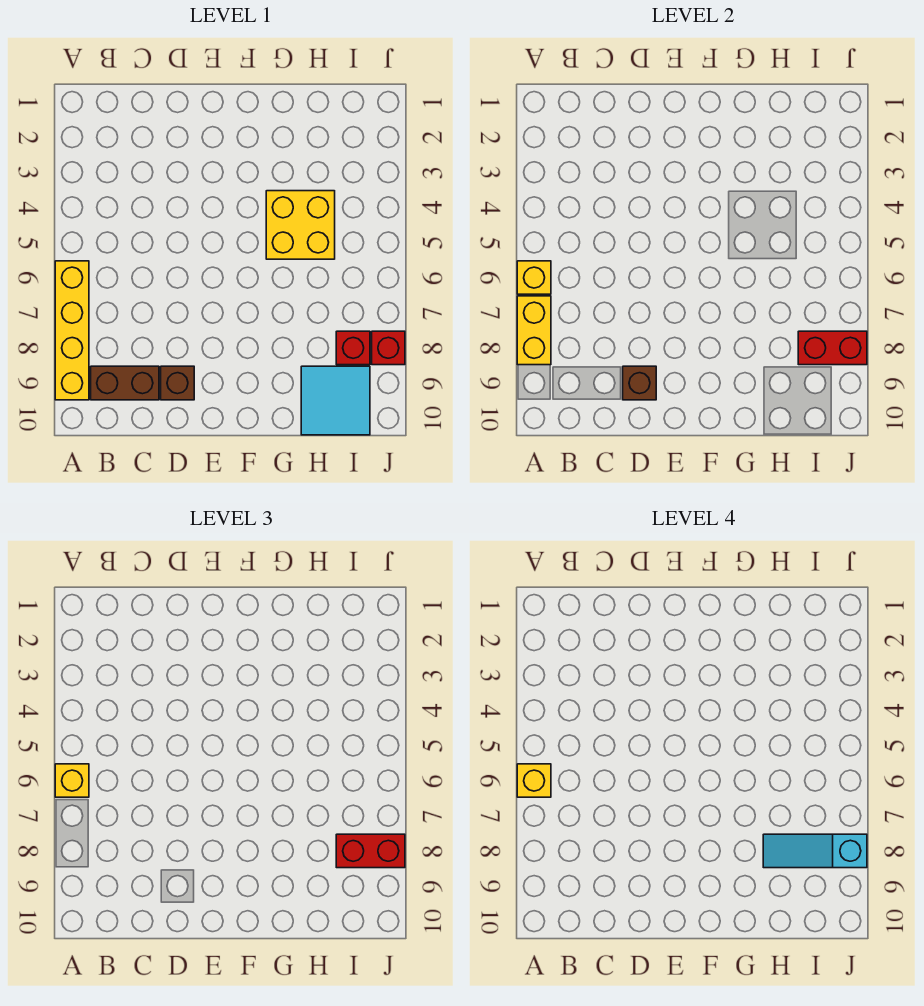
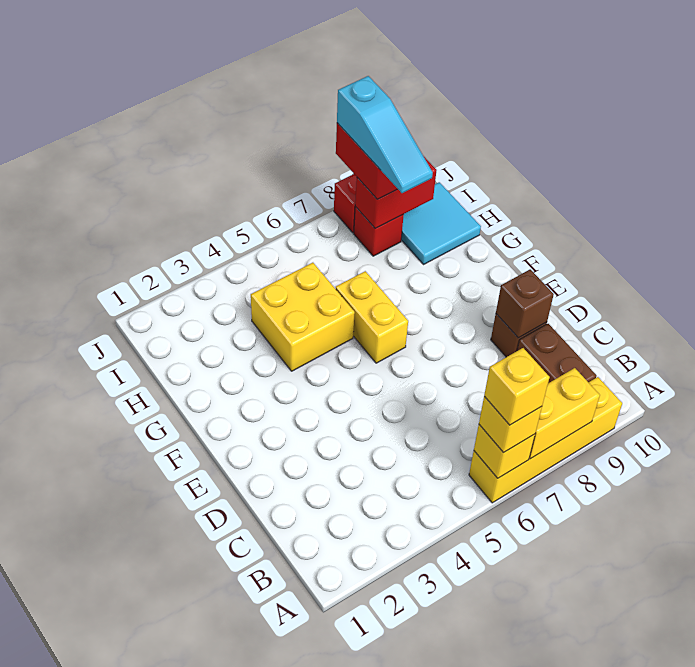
none -> yellow 1x2 brick [336,271,408,363]
red 1x2 brick [798,331,867,365] -> red 1x2 brick turned to [355,157,437,229]

